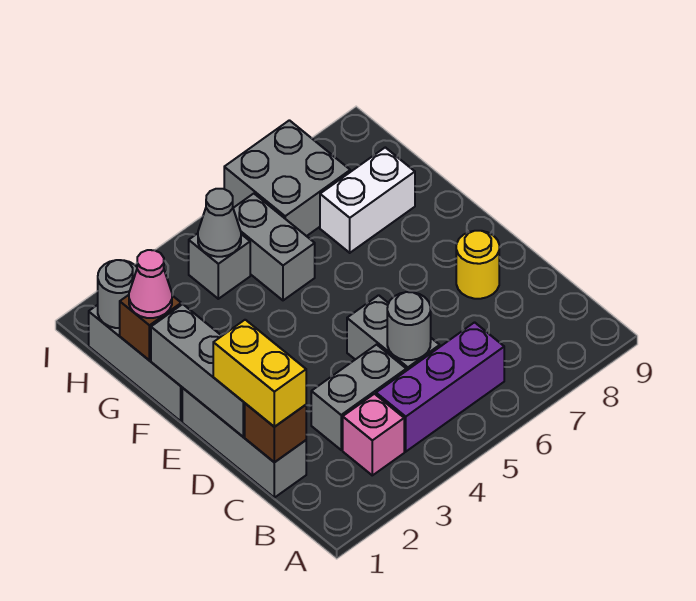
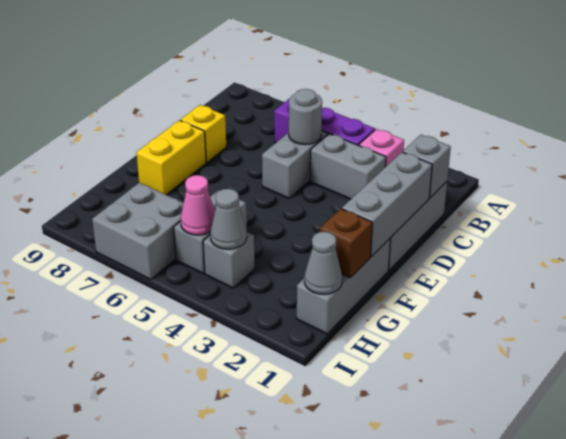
brown 1x1 brick [245,403,306,462] -> grey 1x1 brick [403,135,451,198]
yellow 1x2 brick [213,320,306,427] -> yellow 1x2 brick moved to [136,120,206,195]
yellow 1x1 round brick [456,231,499,299] -> yellow 1x1 brick [180,105,226,163]
pink 1x1 cone [129,250,172,318] -> pink 1x1 cone moved to [181,175,215,235]
white 1x2 brick [320,147,415,253] -> none
grey 1x1 round brick [98,260,137,328] -> grey 1x1 cone [304,232,342,294]

